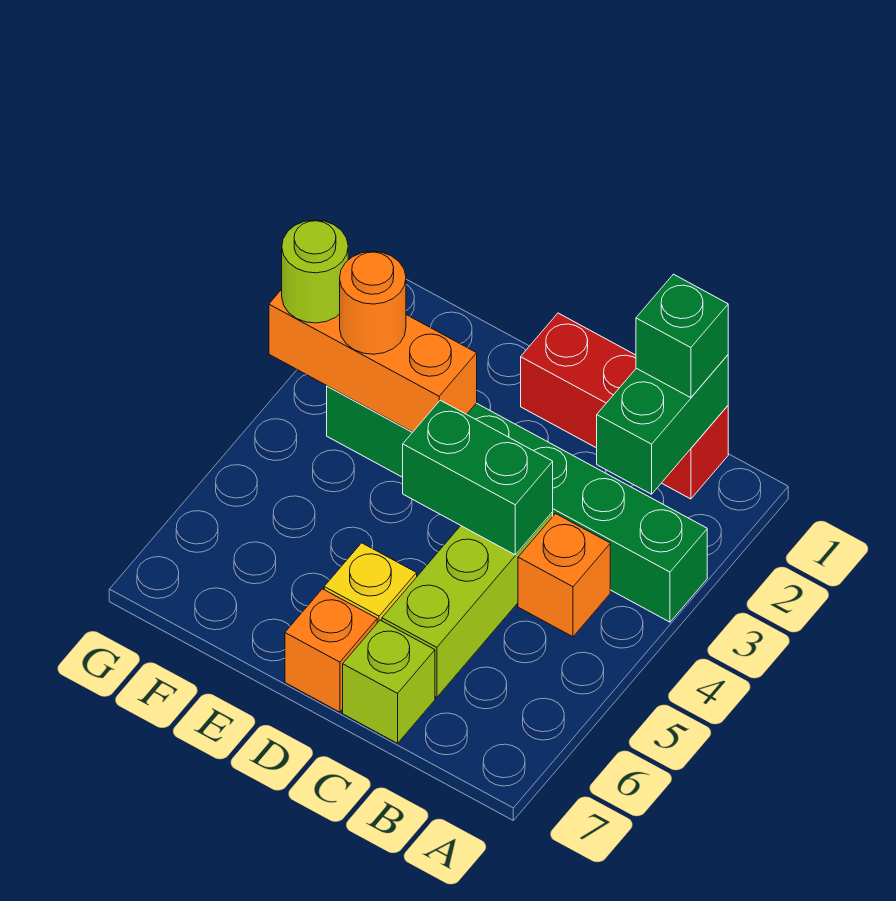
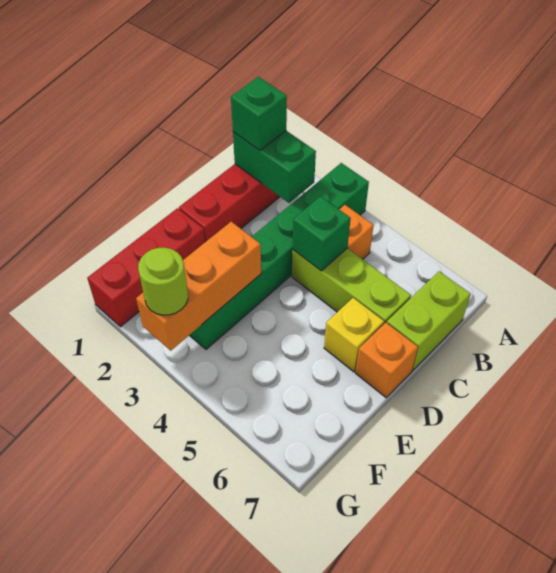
green 1x2 brick [403,400,553,555] -> green 1x1 brick [293,196,351,271]
lime 1x1 brick [343,620,435,743] -> lime 1x2 brick [387,271,471,370]
none -> red 1x3 brick [87,208,205,327]
orange 1x1 round brick [340,251,406,354] -> none

